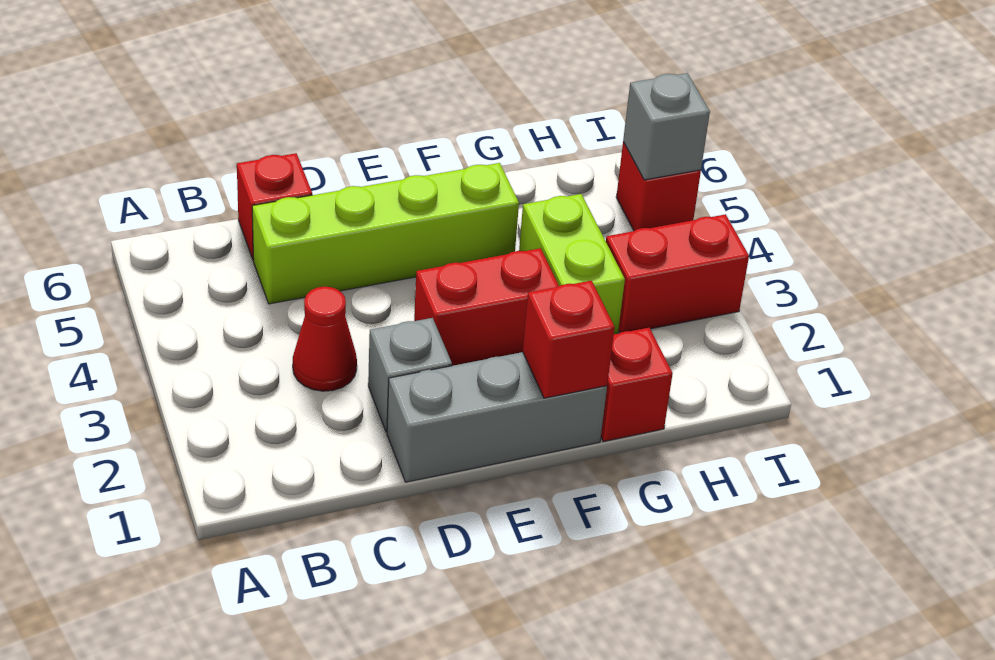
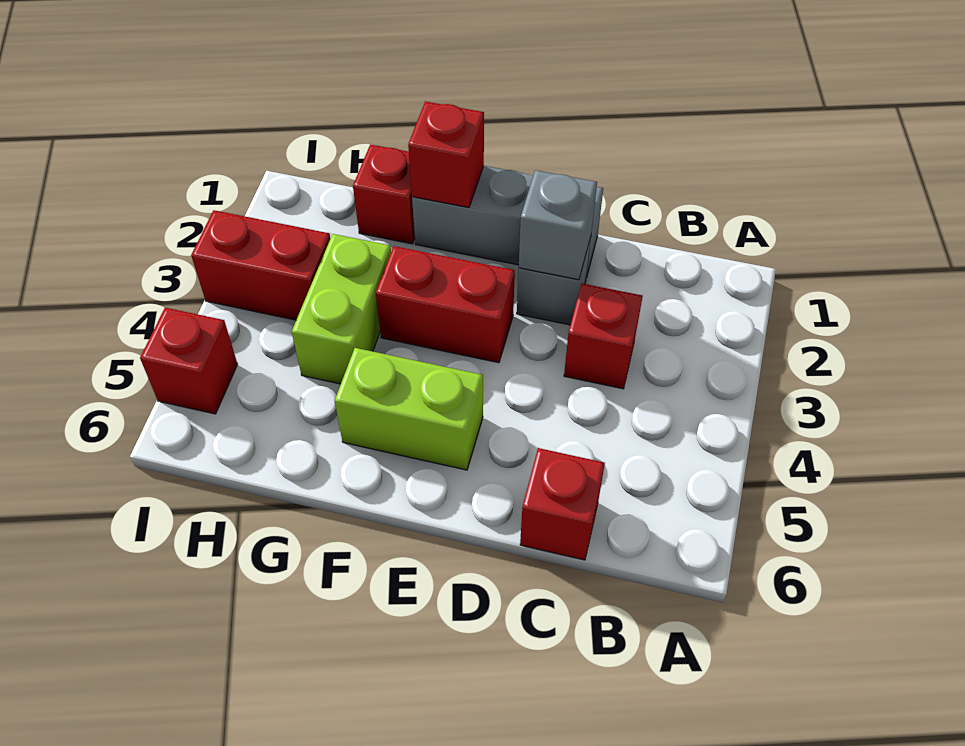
red 1x1 cone [293,287,357,391] -> red 1x1 brick [564,284,643,389]
lime 1x4 brick [252,163,519,304] -> lime 1x2 brick [335,348,483,470]
grey 1x1 brick [623,73,710,180] -> grey 1x1 brick moved to [519,170,597,280]

